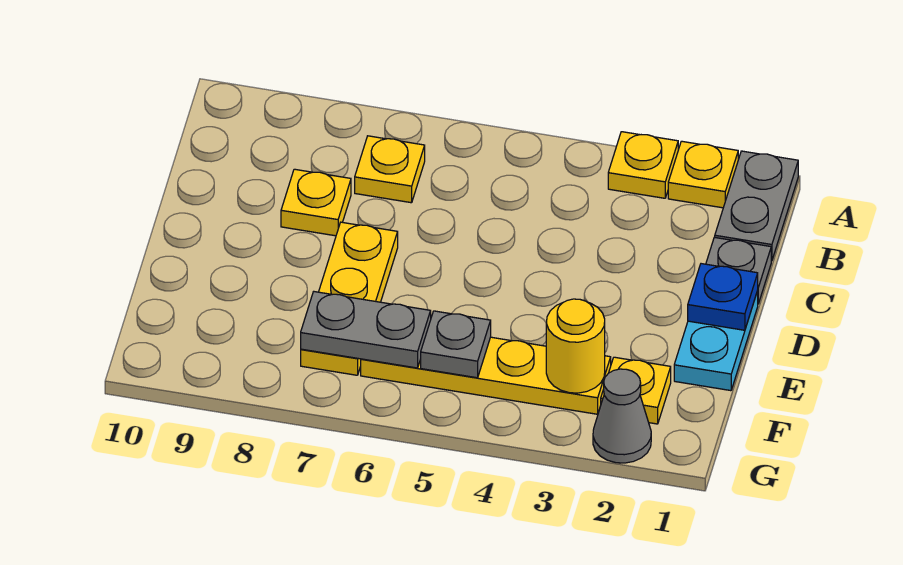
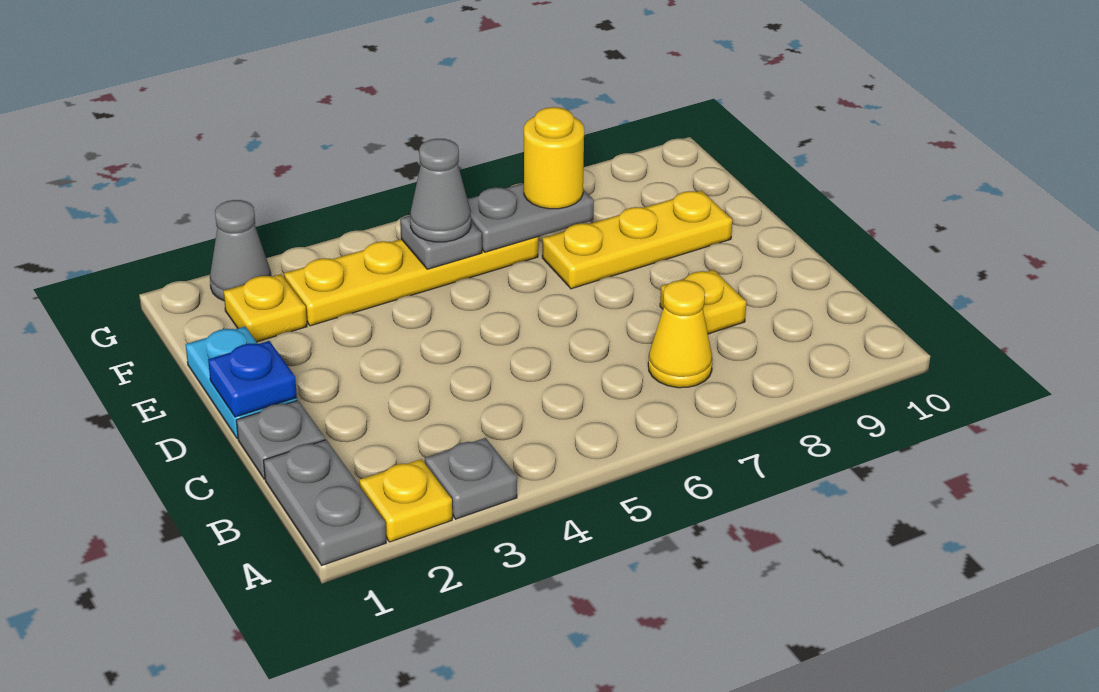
yellow 1x1 plate [608,132,678,198] -> grey 1x1 plate [425,438,517,519]
yellow 1x1 plate [355,136,425,203] -> yellow 1x1 cone [648,280,712,388]
yellow 1x3 plate [301,222,398,375] -> yellow 1x3 plate turned to [542,191,732,289]
yellow 1x1 round brick [546,299,605,393] -> yellow 1x1 round brick moved to [524,107,584,209]
none -> grey 1x1 cone [410,139,471,242]

